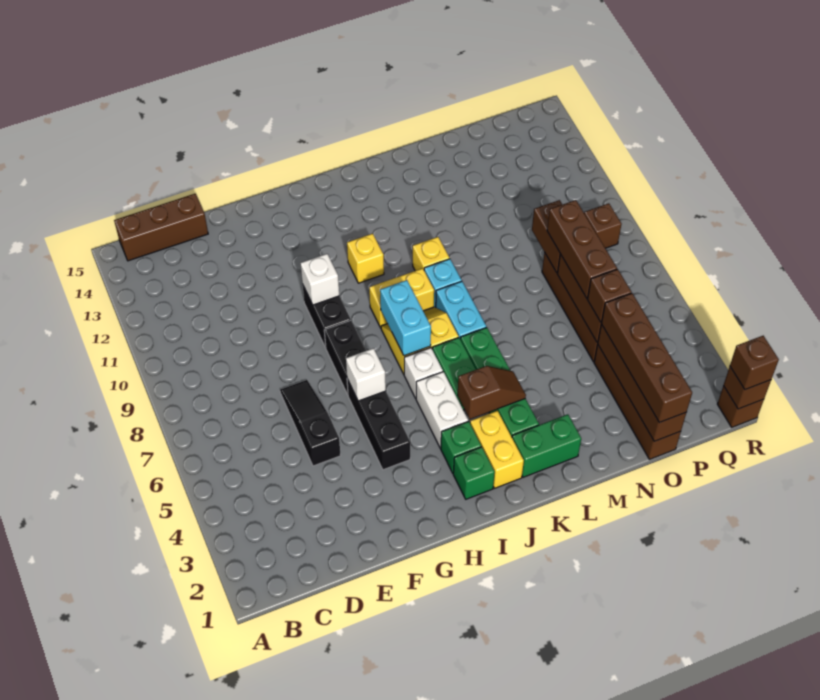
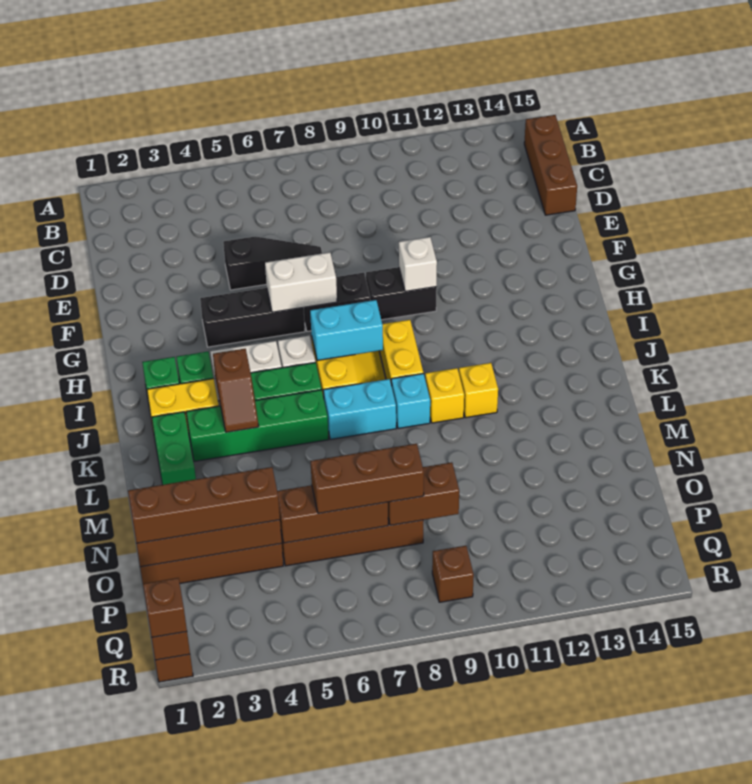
white 1x1 brick [346,348,386,401] -> white 1x2 brick [265,252,337,312]
yellow 1x1 brick [347,234,384,283] -> yellow 1x1 brick moved to [459,363,498,418]
brown 1x1 brick [587,269,631,322] -> none

